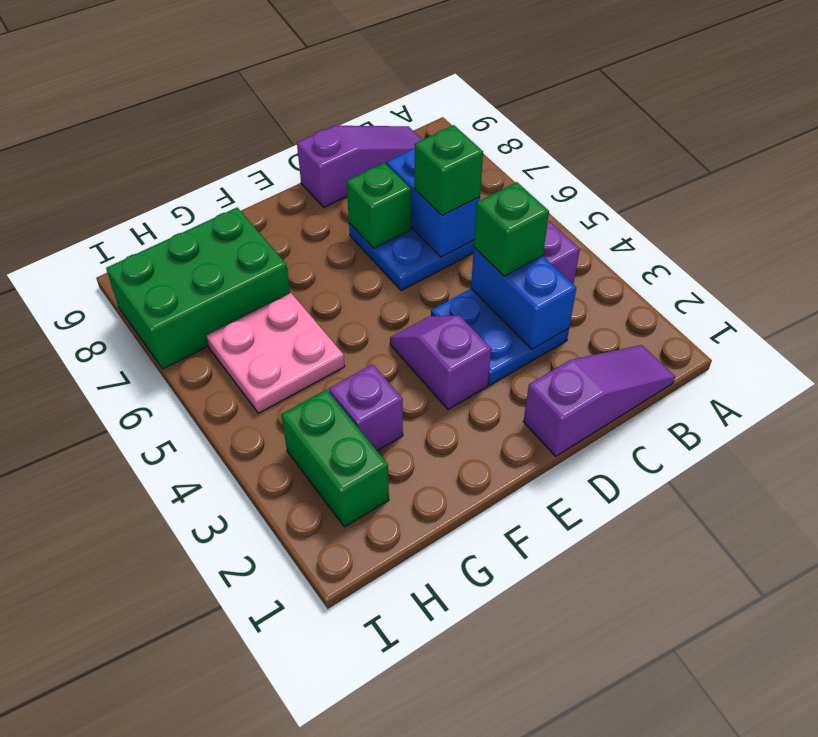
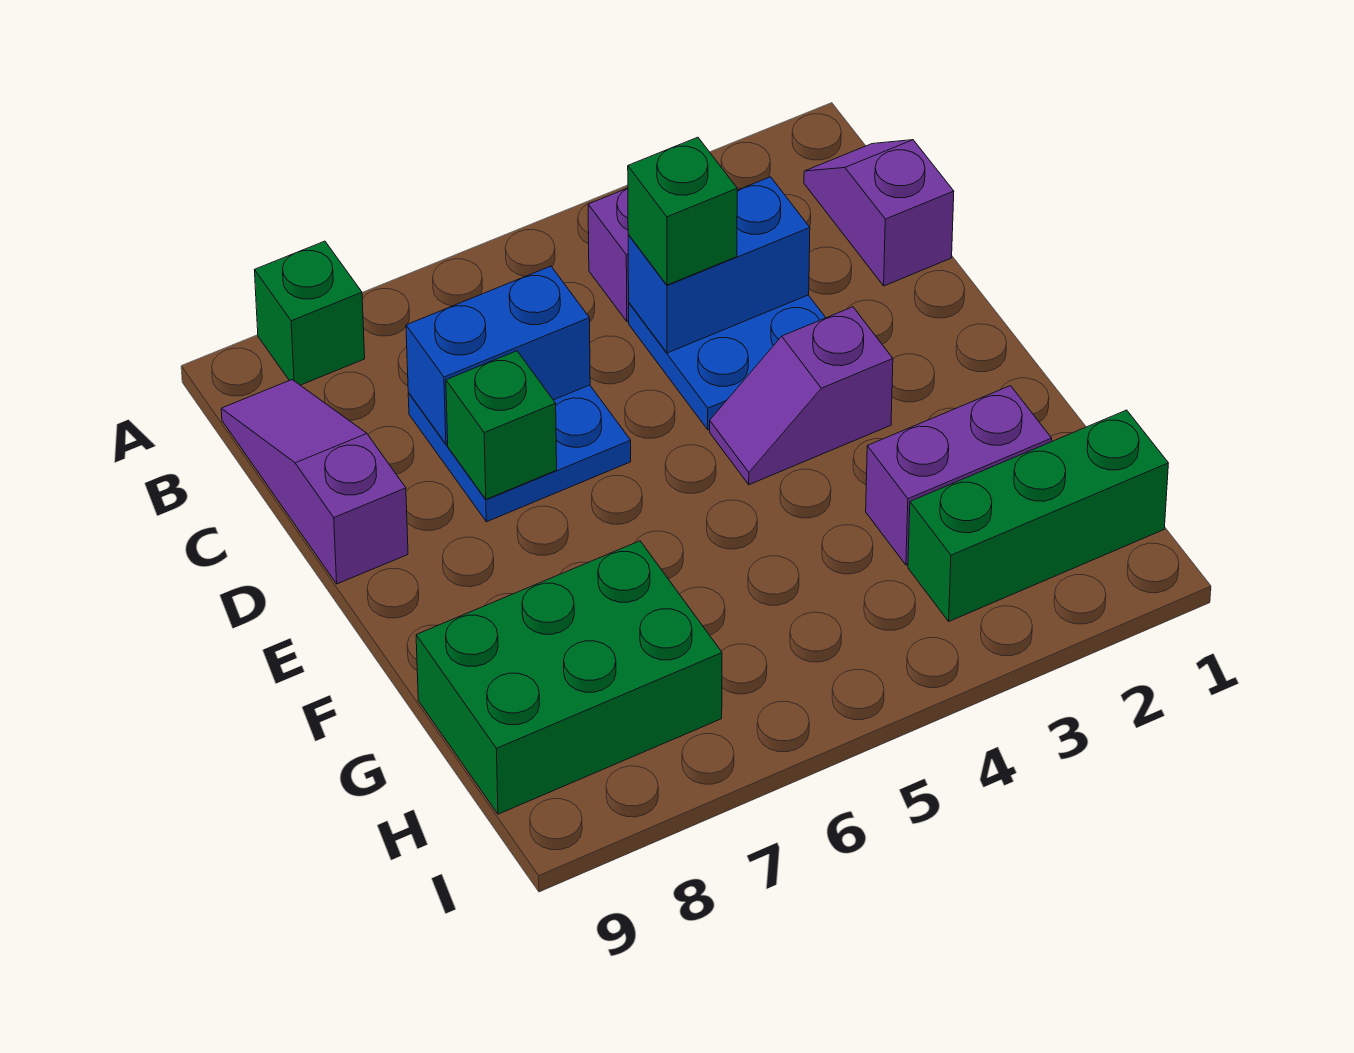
purple 1x3 slope [524,345,675,456] -> purple 1x2 slope [804,140,954,286]
green 1x1 brick [414,125,483,216] -> green 1x1 brick moved to [255,241,365,385]
purple 1x1 brick [329,364,403,451] -> purple 1x2 brick [866,386,1052,565]
pink 2x2 plate [206,293,345,413] -> none
green 2x3 brick [106,208,290,369] -> green 2x3 brick turned to [416,541,722,814]
green 1x2 brick [281,390,389,527] -> green 1x3 brick [908,410,1168,621]

